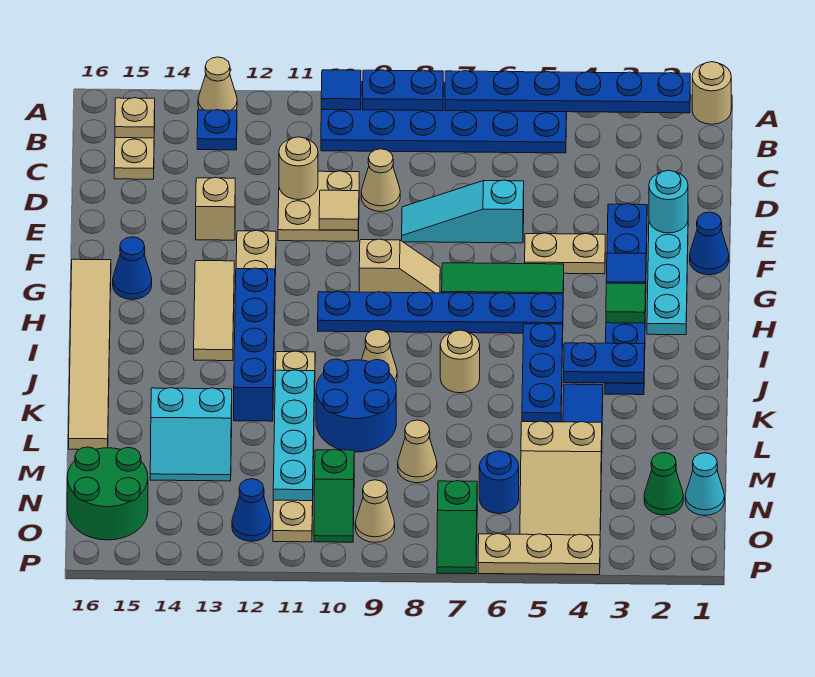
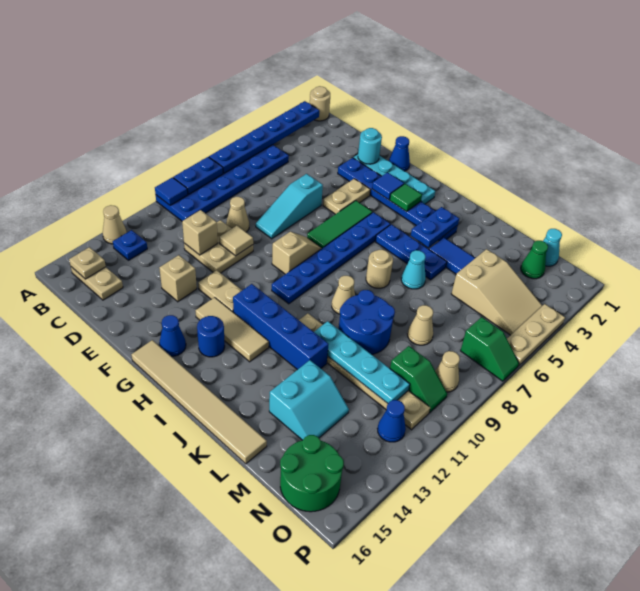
tan 1x1 round brick [279,137,318,200] -> tan 1x1 brick [182,210,218,255]
none -> cyan 1x1 cone [401,250,426,289]
blue 1x1 round brick [479,451,519,514] -> blue 1x1 round brick moved to [197,316,225,357]

